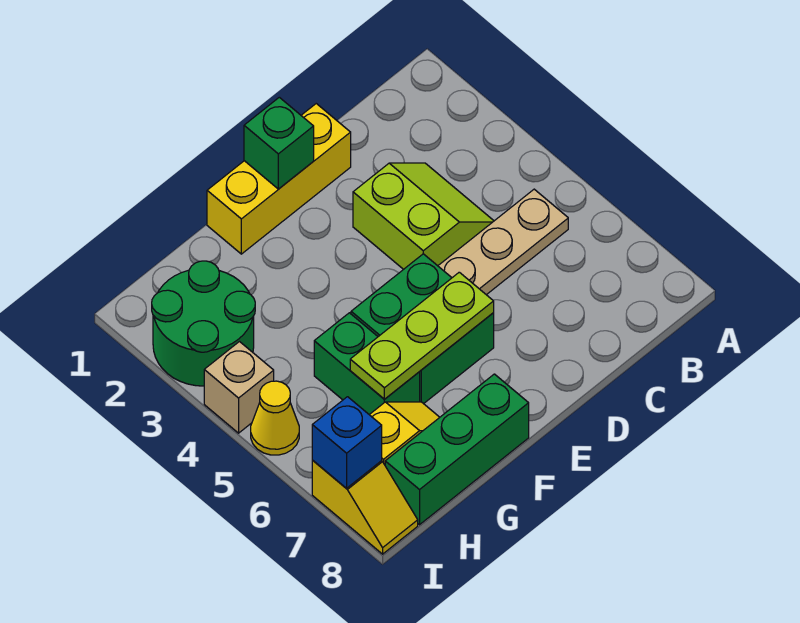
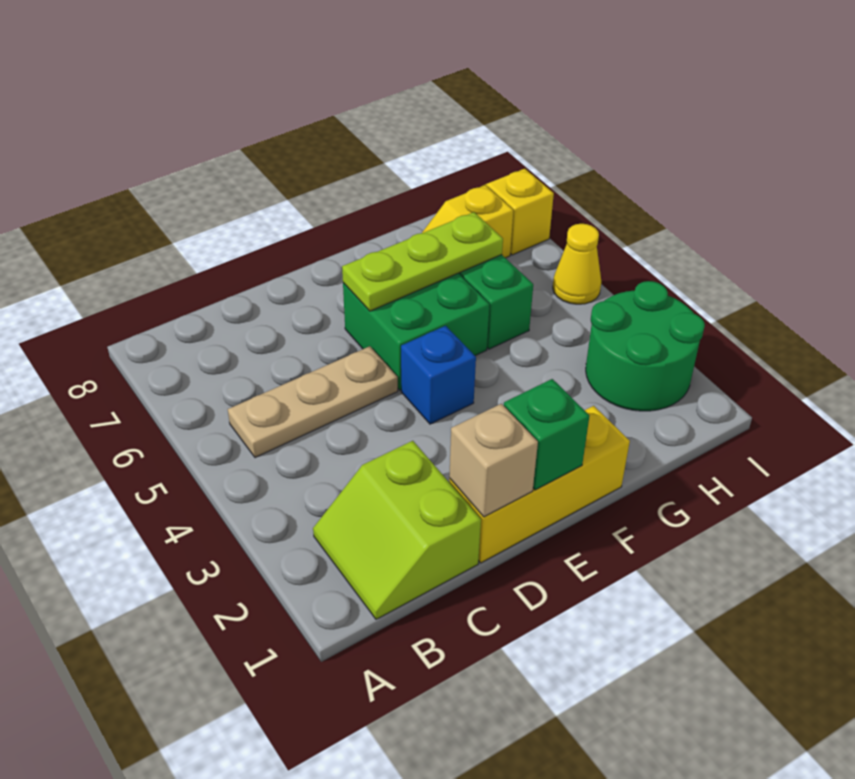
lime 2x2 slope [353,163,494,269] -> lime 2x2 slope moved to [313,441,481,619]
green 1x3 brick [385,374,529,525] -> none
tan 1x1 brick [204,342,274,433] -> tan 1x1 brick moved to [449,404,538,517]
blue 1x1 brick [312,397,382,488] -> blue 1x1 brick moved to [401,326,476,424]

